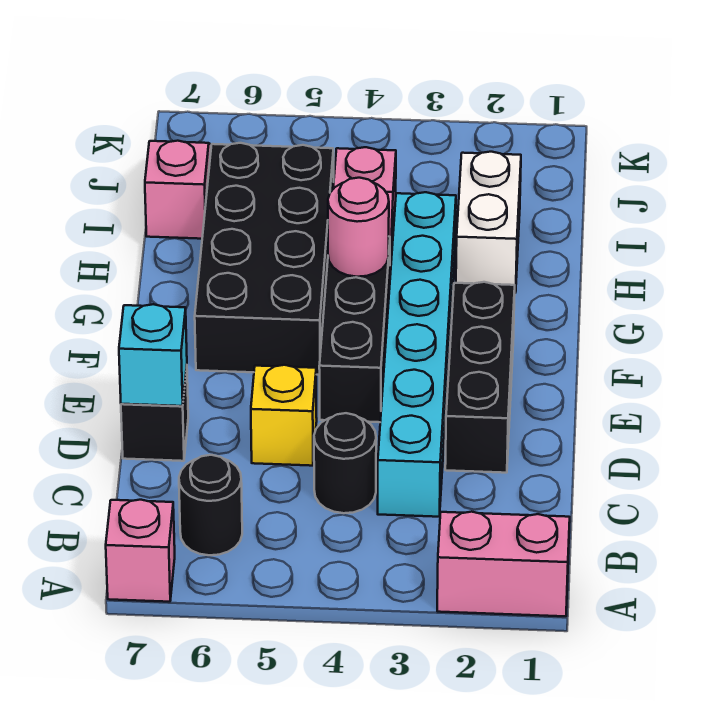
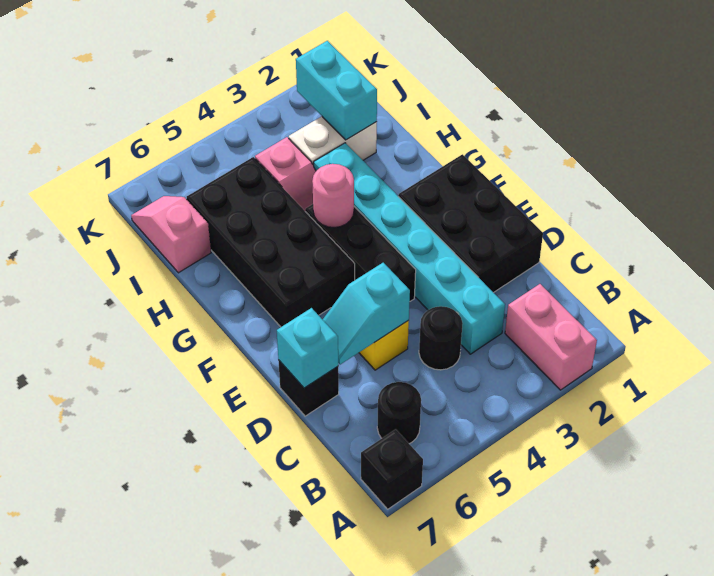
pink 1x2 brick [437,512,570,616] -> pink 1x2 brick turned to [505,284,597,390]
pink 1x1 brick [106,500,175,602] -> black 1x1 brick [361,429,423,509]
black 1x3 brick [445,282,515,473] -> black 2x3 brick [398,154,543,293]
none -> cyan 1x2 slope [323,263,410,365]
white 1x2 brick [456,152,521,293] -> white 1x2 brick turned to [289,116,377,166]
none -> cyan 1x2 brick [296,41,377,140]

